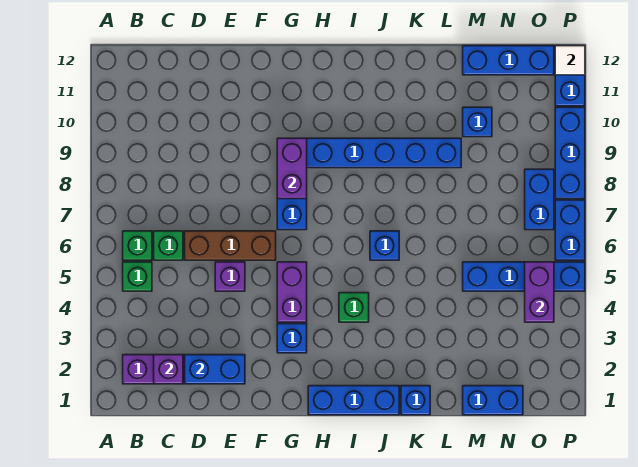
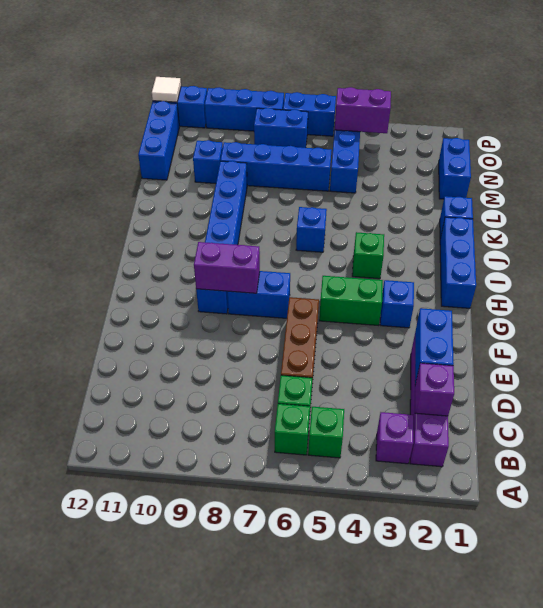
purple 1x1 brick [215,262,245,291] -> purple 1x1 brick moved to [376,412,413,464]
purple 1x2 brick [277,262,307,322] -> green 1x2 brick [319,276,383,325]
none -> blue 1x4 brick [220,142,332,191]

